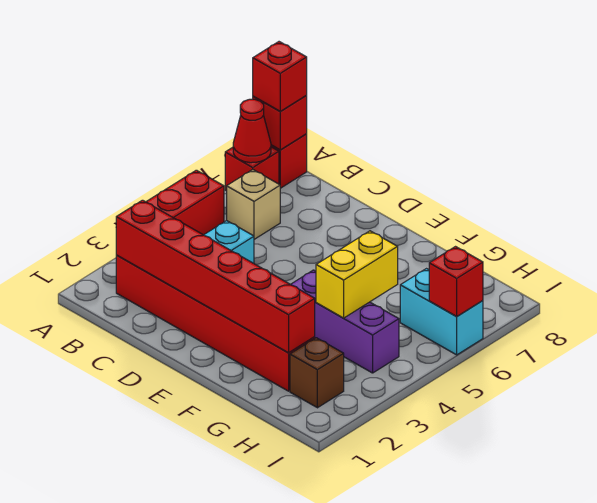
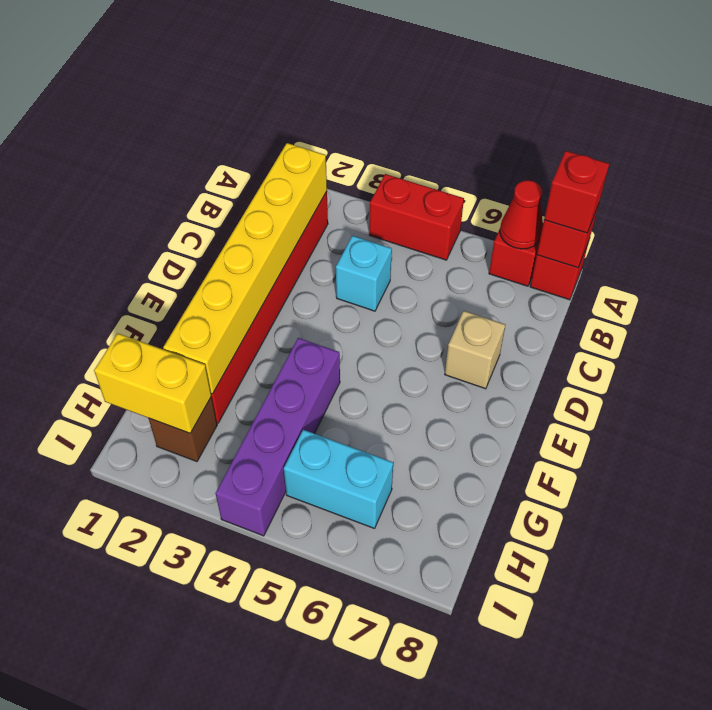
red 1x6 brick [116,200,315,353] -> yellow 1x6 brick [163,143,327,394]
tan 1x1 brick [227,170,280,239] -> tan 1x1 brick moved to [445,311,505,389]
purple 1x3 brick [291,270,399,373] -> purple 1x4 brick [216,338,340,536]
yellow 1x2 brick [316,231,398,318] -> yellow 1x2 brick moved to [94,333,211,433]
cyan 1x2 brick [400,269,483,355] -> cyan 1x2 brick turned to [284,430,393,528]
red 1x1 brick [429,247,483,316] -> none

